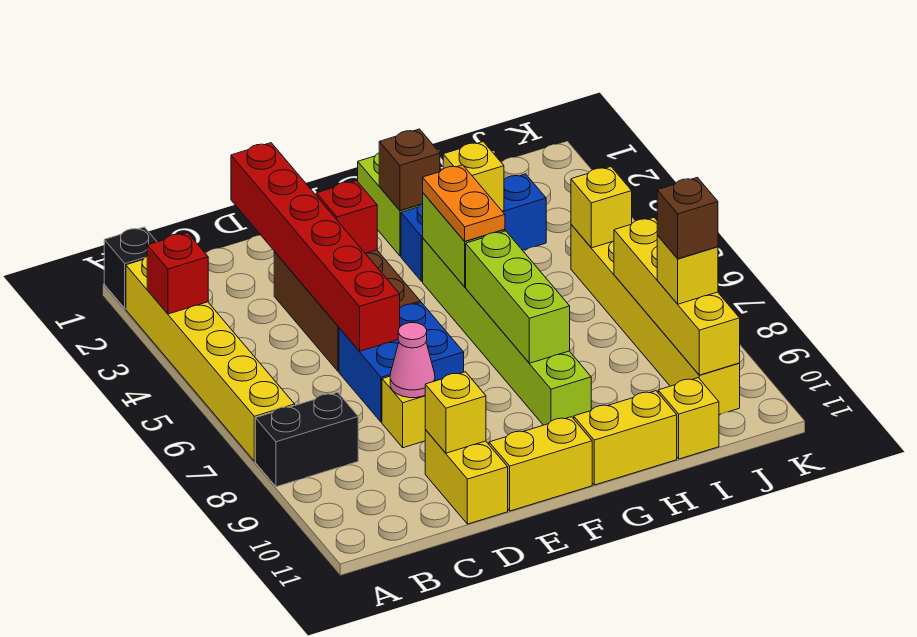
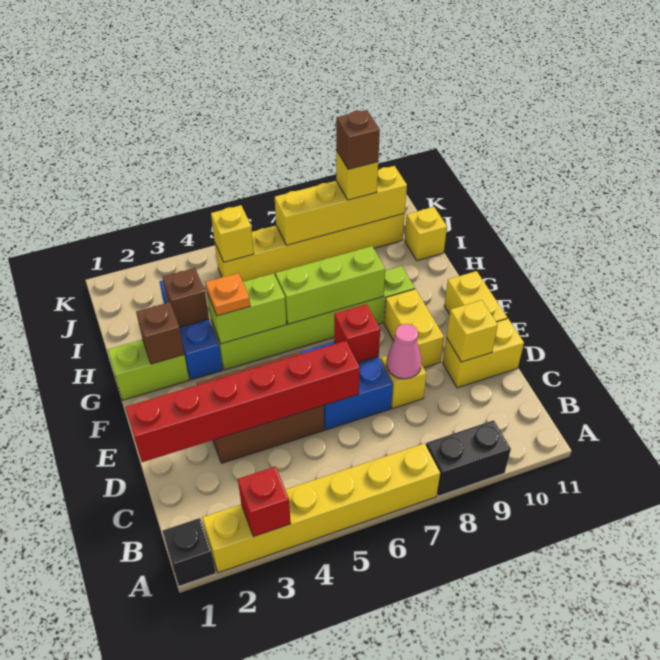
black 1x2 brick [255,392,358,487] -> black 1x2 brick turned to [426,420,511,496]
red 1x1 brick [316,181,377,253] -> red 1x1 brick moved to [334,304,380,363]
orange 1x2 plate [423,165,505,241] -> orange 1x1 plate [205,273,250,316]
yellow 1x2 brick [574,391,677,485] -> yellow 1x2 brick moved to [384,289,444,368]
yellow 1x1 brick [443,142,504,211] -> brown 1x1 brick [163,268,209,327]

